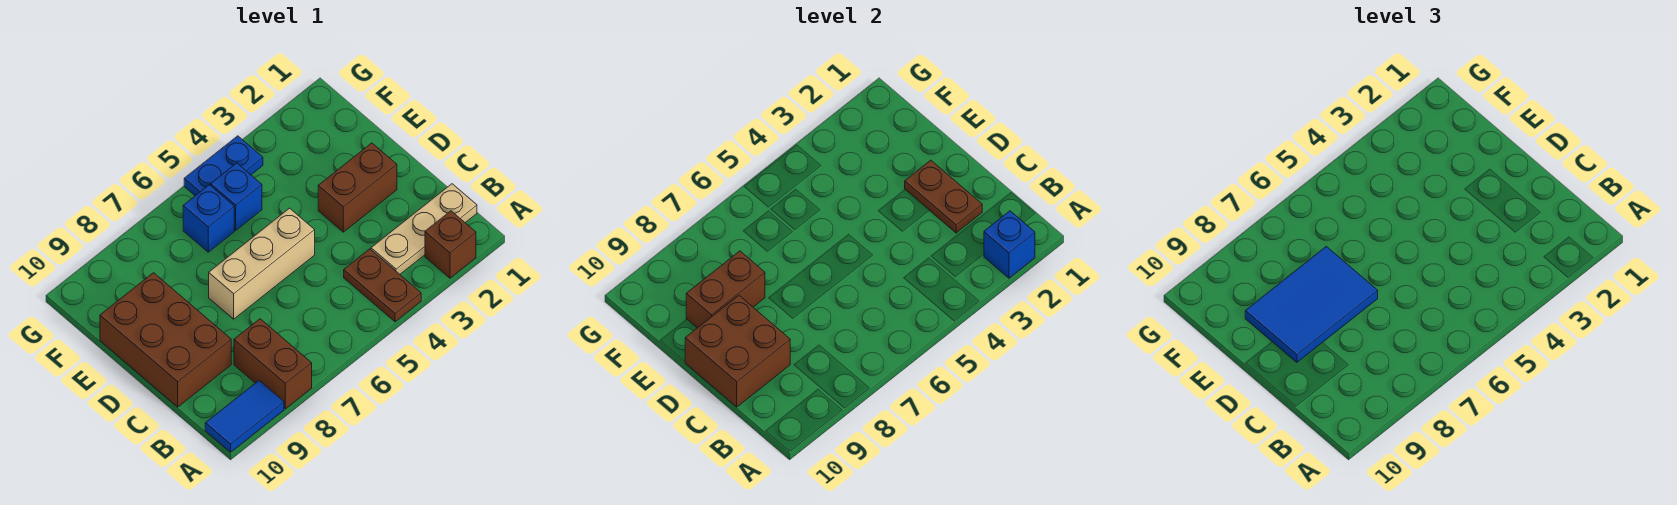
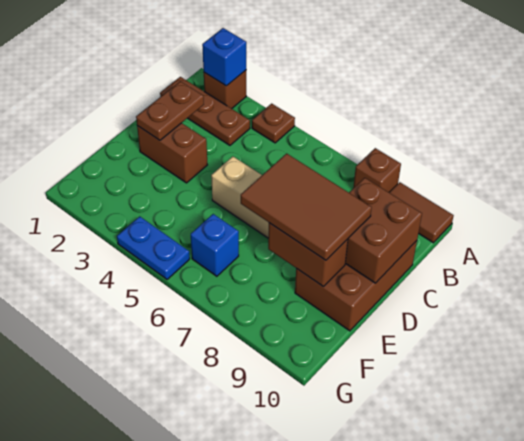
brown 1x2 plate [344,249,421,322] -> brown 1x1 plate [252,104,295,143]
brown 1x2 brick [234,319,312,409] -> brown 1x1 brick [353,148,401,192]
blue 1x2 tile [205,381,284,452] -> brown 1x2 tile [389,182,454,243]
tan 1x3 plate [371,184,477,274] -> brown 1x3 plate [160,77,250,145]
blue 2x3 tile [1245,246,1378,362] -> brown 2x3 tile [241,154,372,260]
blue 1x1 brick [211,163,262,230] -> none

